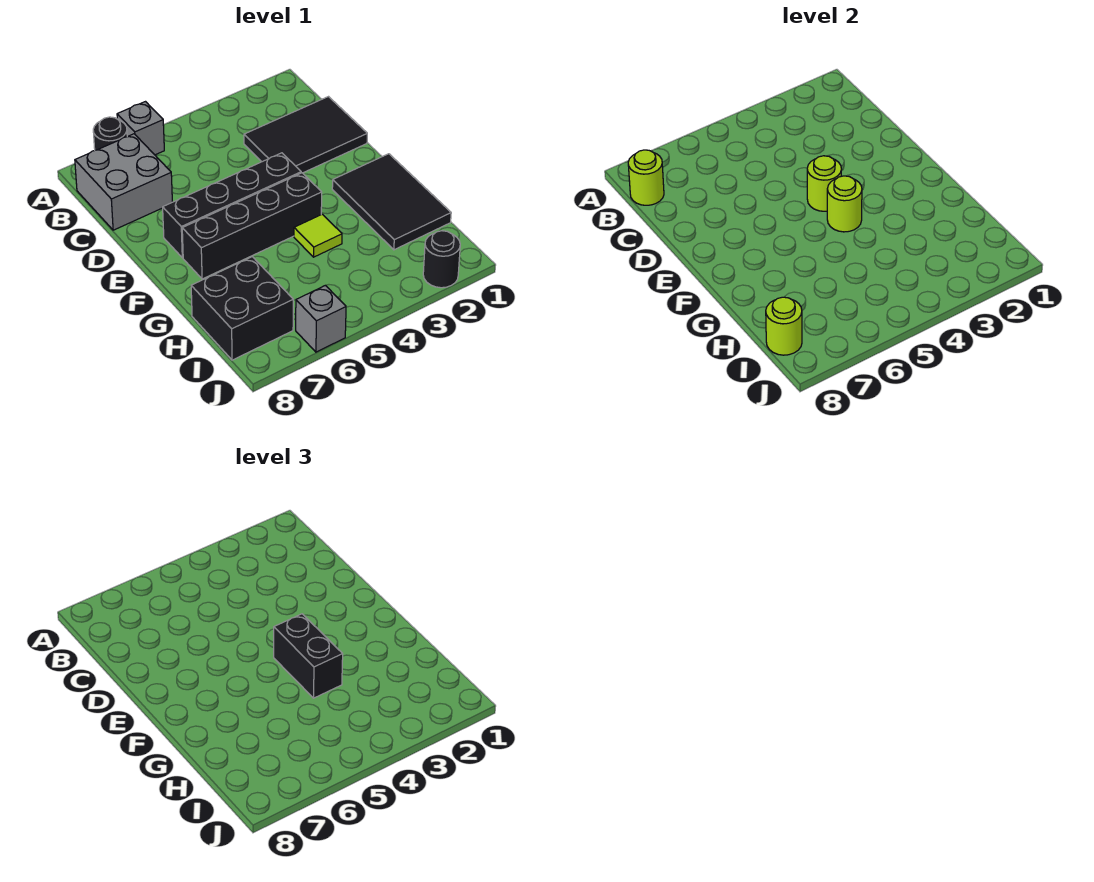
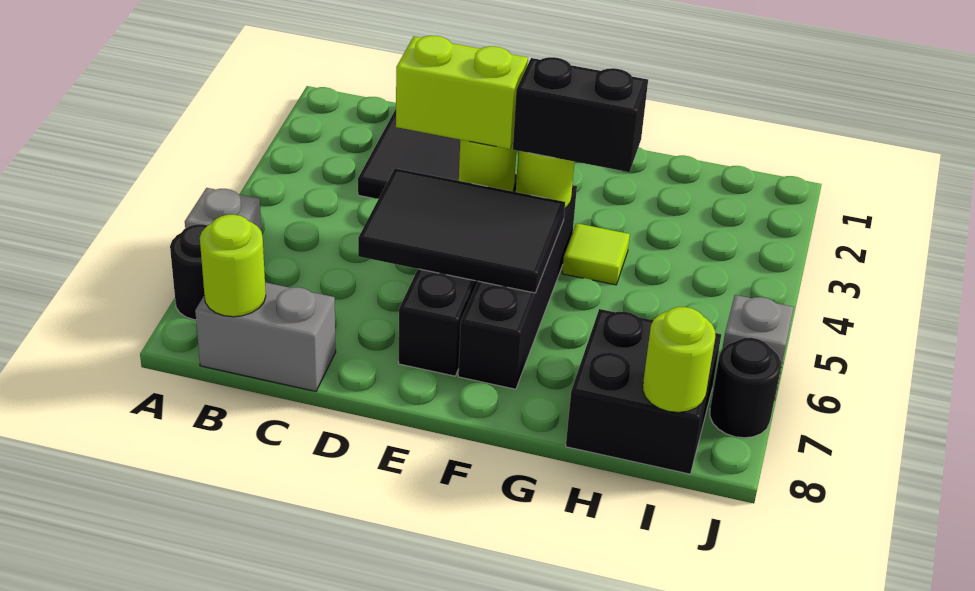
grey 2x2 brick [75,134,172,230] -> grey 1x2 brick [195,282,336,391]
none -> lime 1x2 brick [396,36,528,149]
black 2x3 tile [332,154,451,250] -> black 2x3 tile moved to [358,168,565,293]
black 1x1 round brick [423,231,460,288] -> black 1x1 round brick moved to [710,338,781,438]

